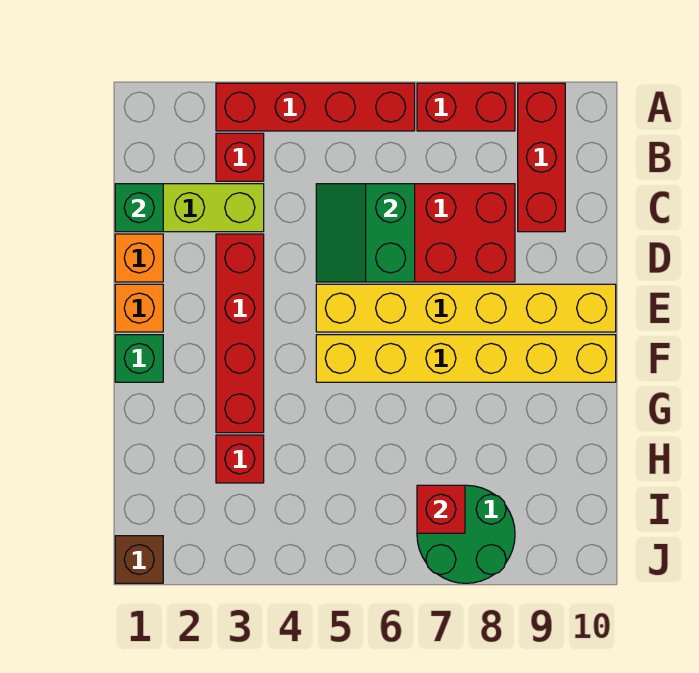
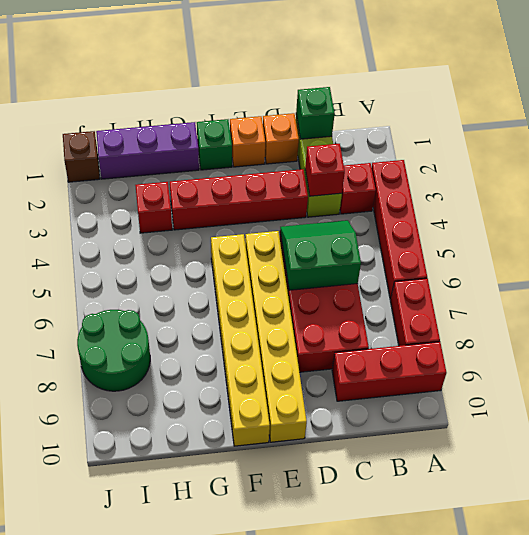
none -> purple 1x3 brick [96,122,199,179]
red 1x1 brick [417,485,465,533] -> red 1x1 brick moved to [305,144,345,196]

